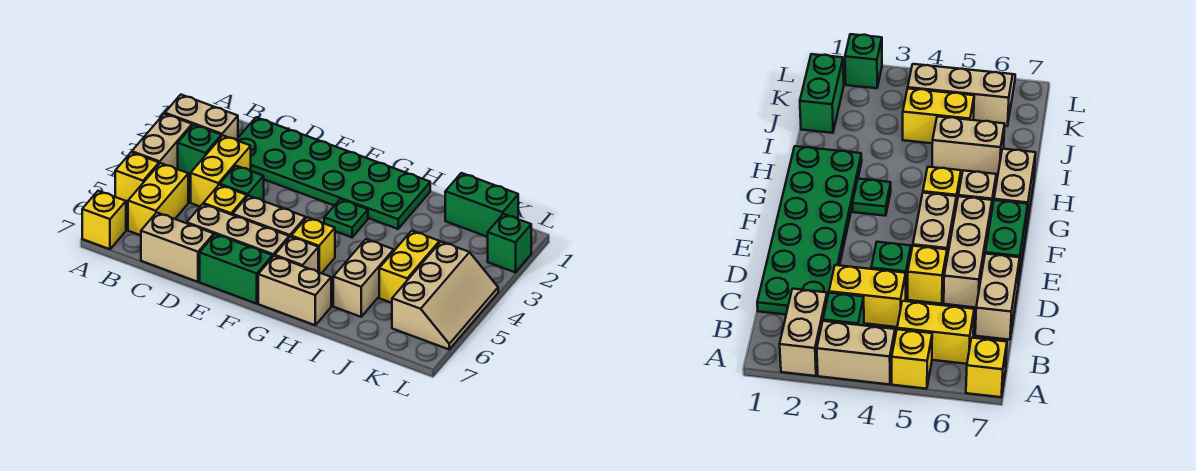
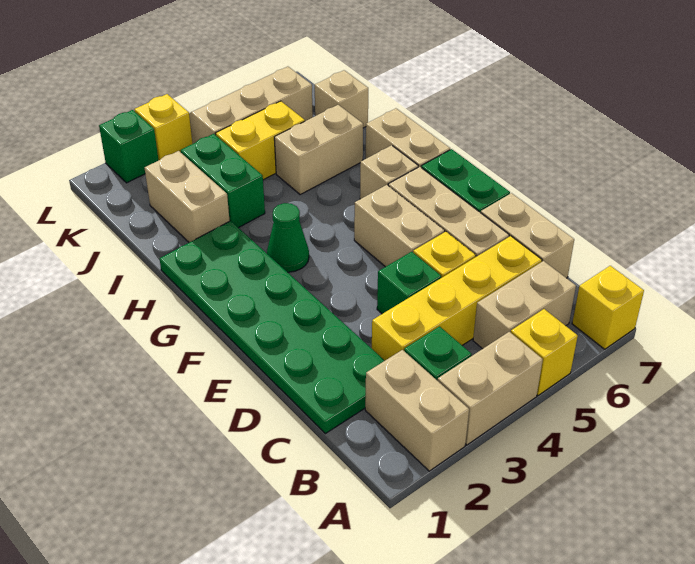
yellow 1x2 brick [128,163,188,235] -> tan 1x2 brick [473,261,576,349]
yellow 1x2 brick [191,136,251,206] -> yellow 1x4 brick [372,236,542,360]
green 1x1 plate [324,199,368,237] -> green 1x1 cone [267,203,309,272]
yellow 1x1 brick [291,217,335,273] -> yellow 1x1 brick moved to [134,94,192,160]
none -> tan 1x2 brick [145,151,230,242]
green 1x2 brick [445,173,518,237] -> green 1x2 brick moved to [181,134,265,228]
none -> tan 1x1 brick [315,70,368,128]

